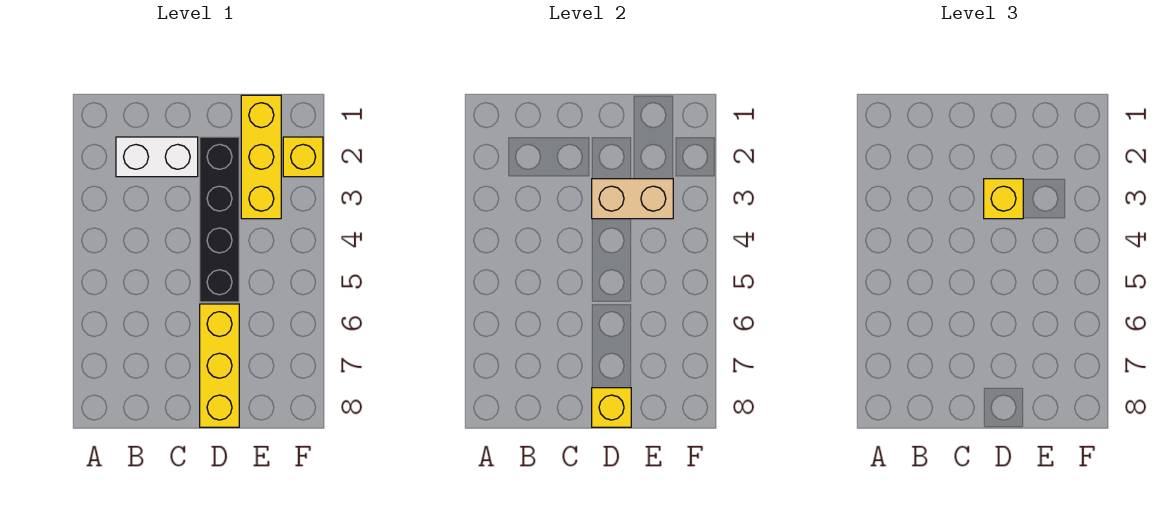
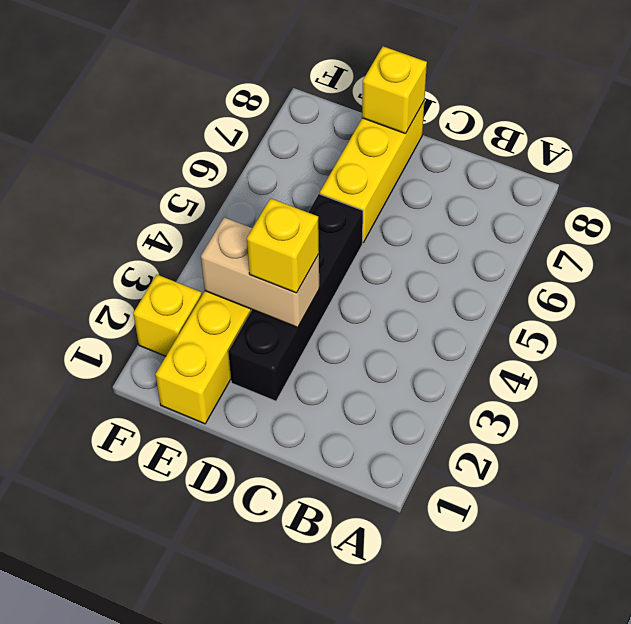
white 1x2 brick [116,137,198,177] -> none

